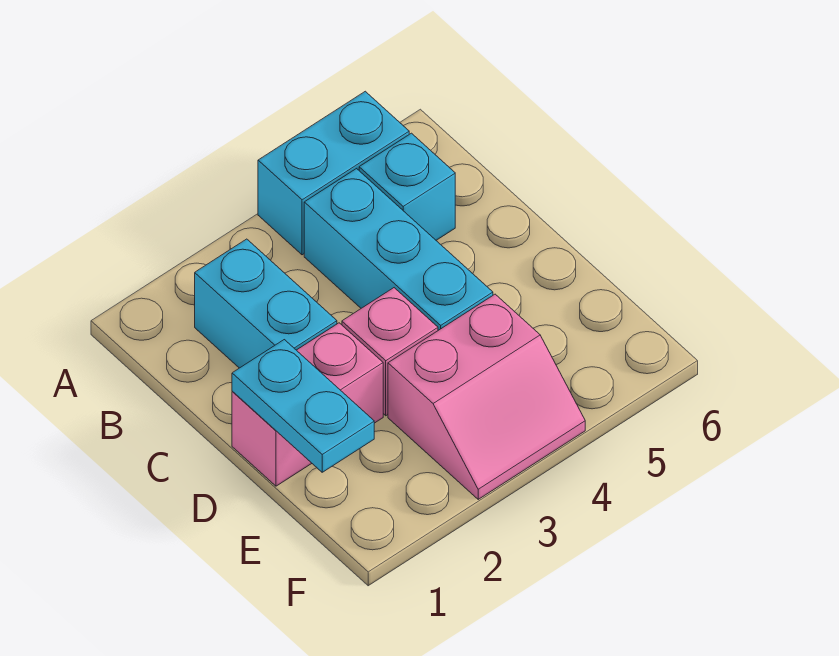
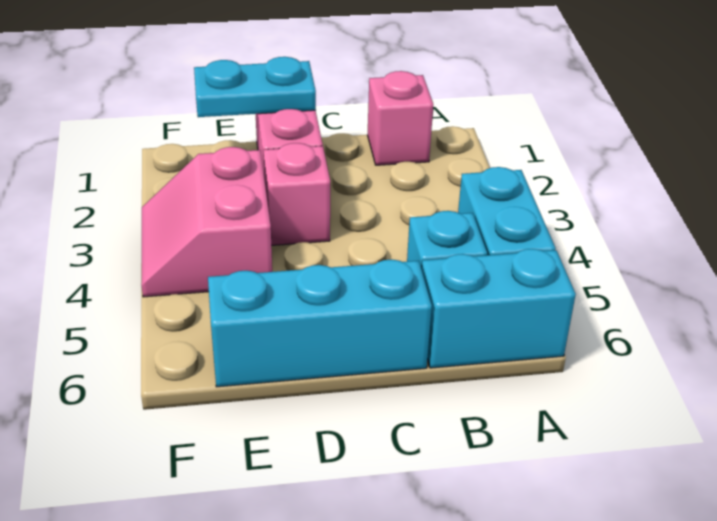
none -> pink 1x1 brick [368,71,433,165]
cyan 1x2 brick [195,239,337,368] -> cyan 1x2 brick moved to [422,249,576,368]
cyan 1x3 brick [304,169,493,330] -> cyan 1x3 brick moved to [208,260,432,387]

